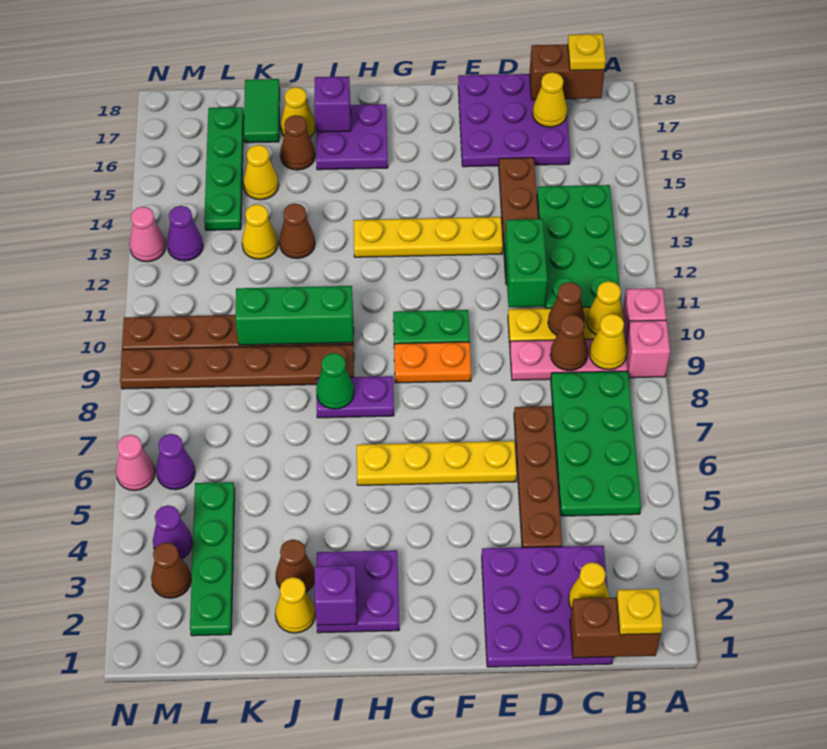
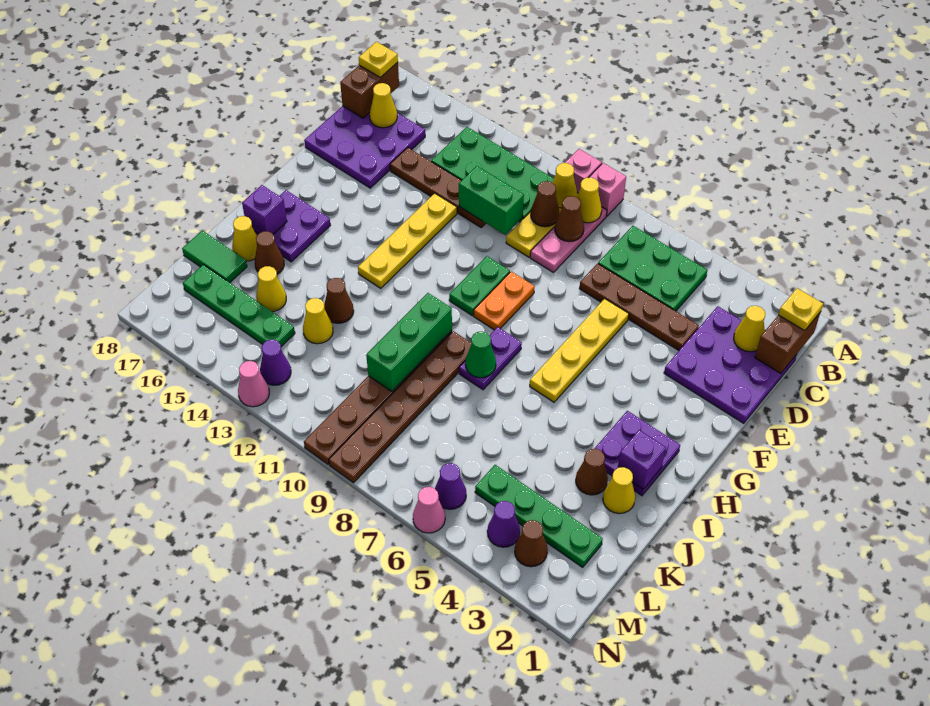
green 2x4 plate [551,371,641,516] -> green 2x3 plate [598,226,707,311]

